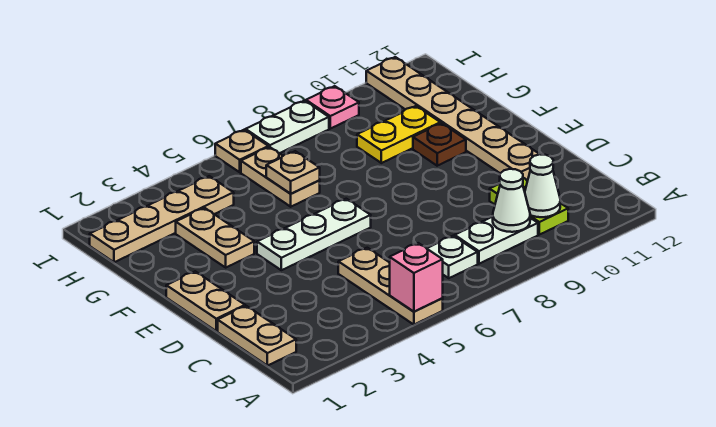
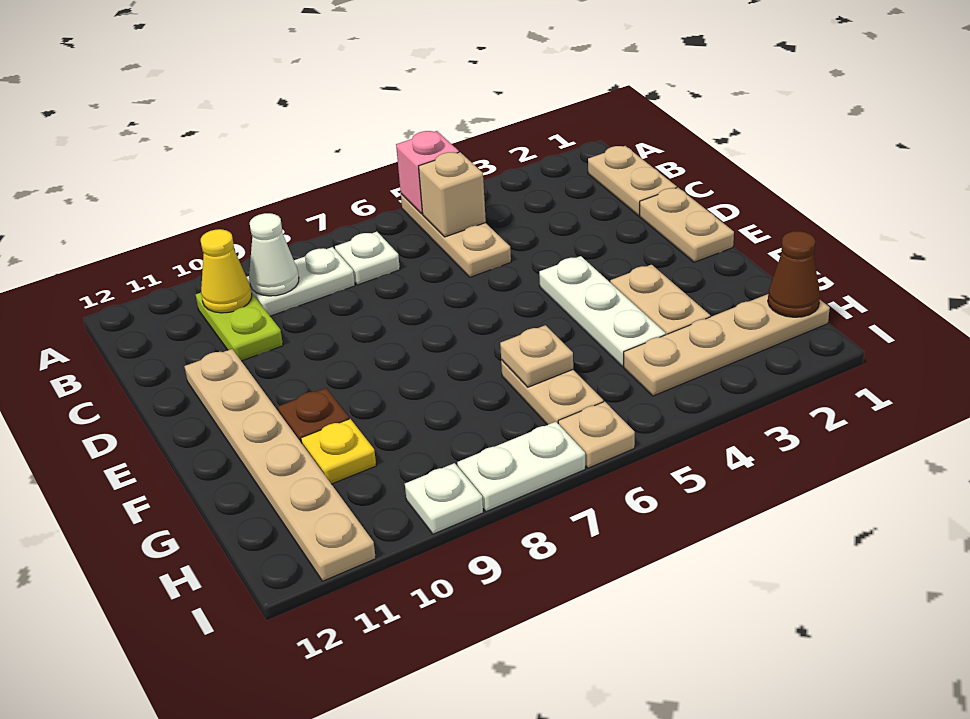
none -> tan 1x1 brick [419,152,486,237]
white 1x1 cone [525,154,560,217] -> yellow 1x1 cone [201,229,252,313]
white 1x3 plate [257,199,371,270] -> white 1x3 plate turned to [539,256,666,367]
yellow 1x2 plate [357,106,440,163] -> yellow 1x1 plate [301,419,376,484]
none -> brown 1x1 cone [768,231,820,317]
pink 1x1 plate [306,86,359,129] -> white 1x1 plate [405,463,483,534]

